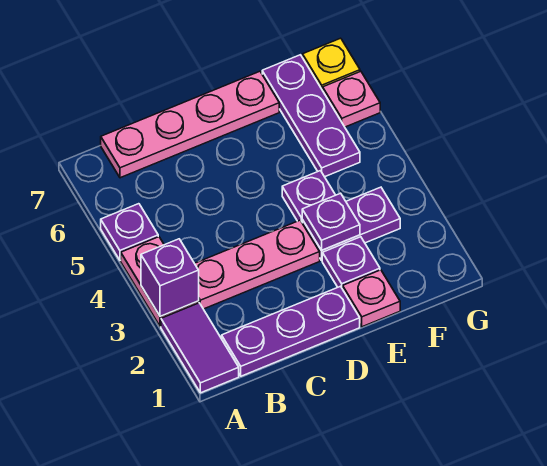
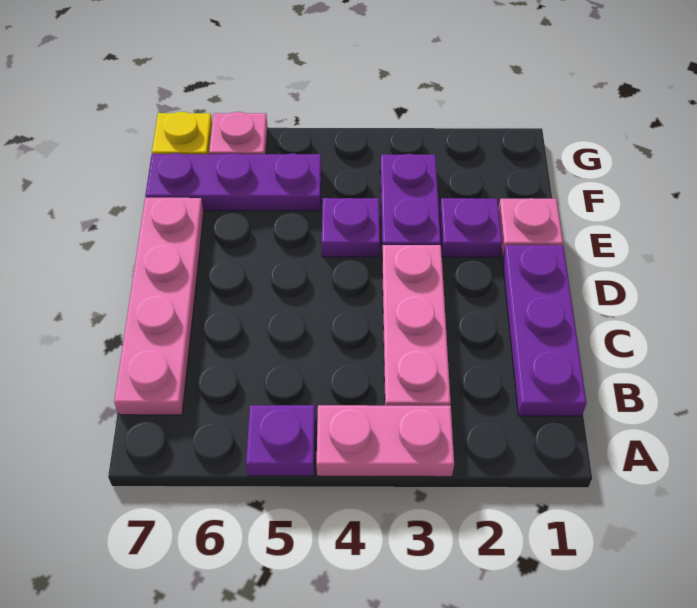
purple 1x2 tile [161,303,239,393] -> none
purple 1x1 brick [141,239,199,317] -> none
purple 1x1 plate [302,193,360,250] -> none

